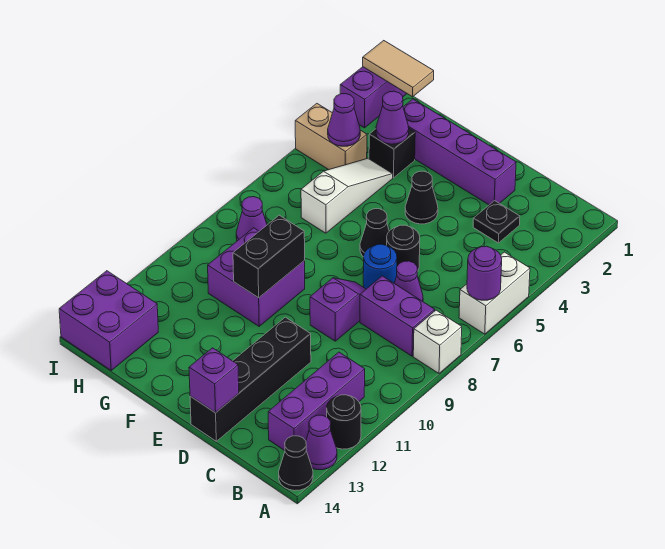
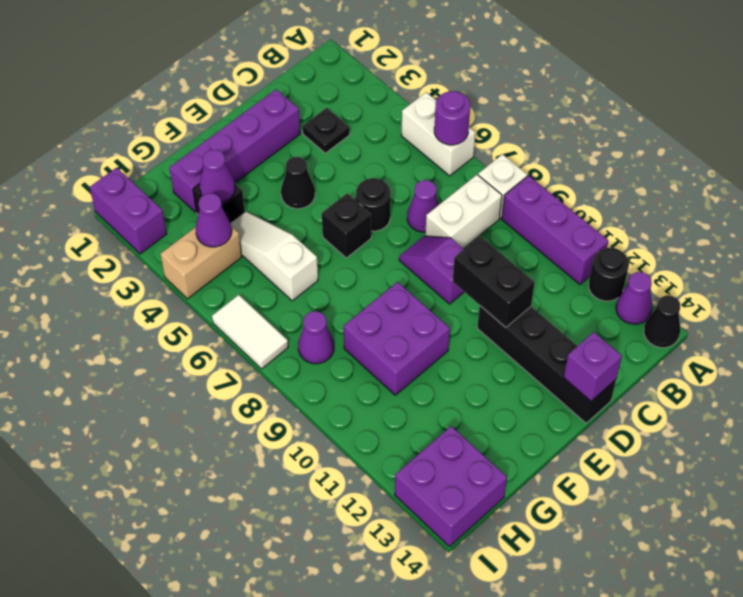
purple 1x2 brick [360,276,435,356] -> white 1x2 brick [425,175,502,249]
purple 1x3 brick [268,352,365,451] -> purple 1x3 brick moved to [502,176,608,284]
blue 1x1 round brick [363,244,397,289] -> none
black 1x1 cone [360,209,389,257] -> black 1x1 brick [322,193,371,258]
black 1x2 brick [233,215,305,298] -> black 1x2 brick moved to [453,236,535,328]
tan 1x2 tile [363,41,434,97] -> none
none -> white 1x2 tile [212,295,288,369]

